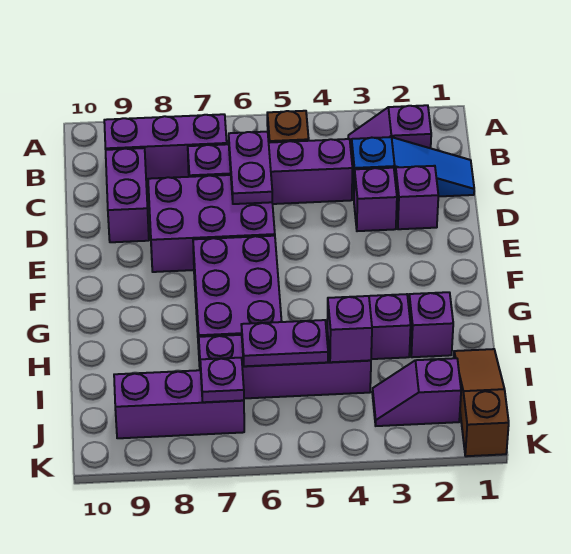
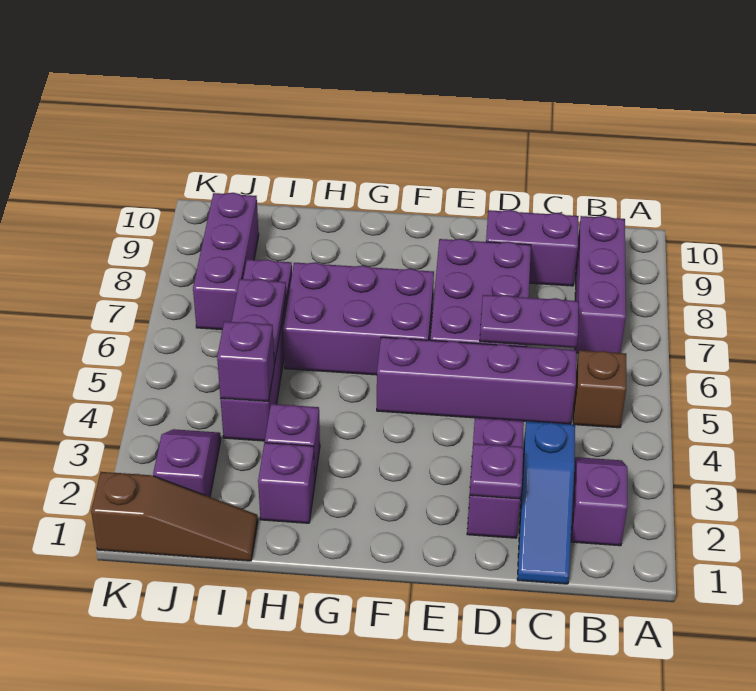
purple 1x4 brick [188,139,352,204] -> purple 1x4 brick turned to [377,337,576,424]
purple 1x1 plate [200,358,244,402] -> purple 1x1 plate moved to [470,443,523,499]

